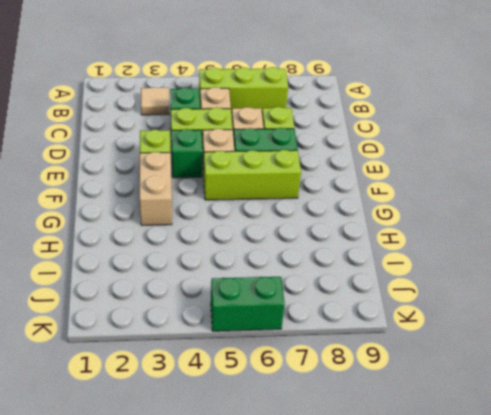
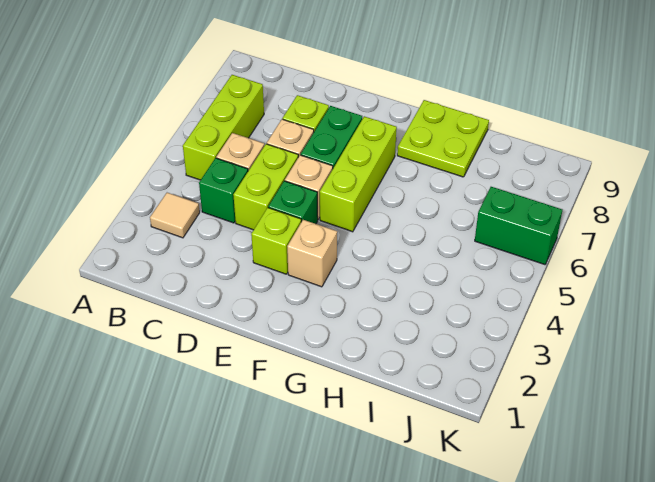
tan 1x2 brick [140,152,172,225] -> tan 1x1 brick [287,220,337,287]
none -> lime 2x2 plate [397,100,489,177]
green 1x2 brick [211,277,285,331] -> green 1x2 brick turned to [475,187,562,265]

